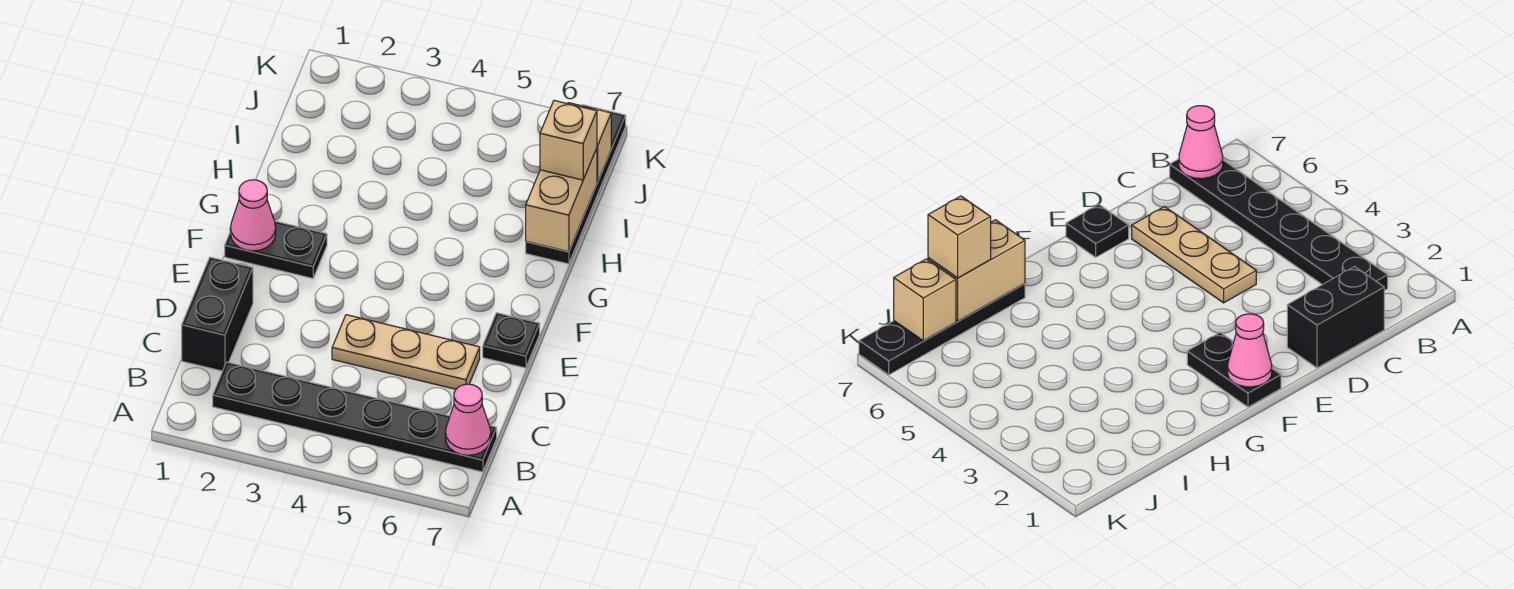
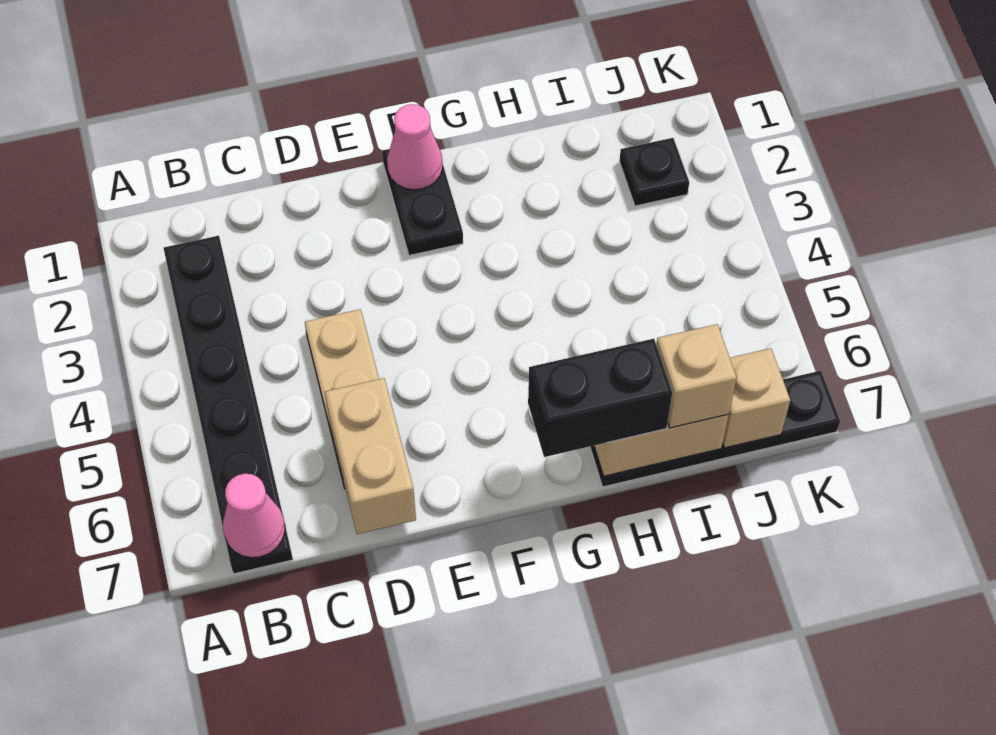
black 1x2 brick [182,257,253,371] -> black 1x2 brick moved to [528,339,672,457]
none -> tan 1x2 brick [325,378,416,534]
black 1x1 plate [483,313,540,368] -> black 1x1 plate moved to [619,138,689,206]

